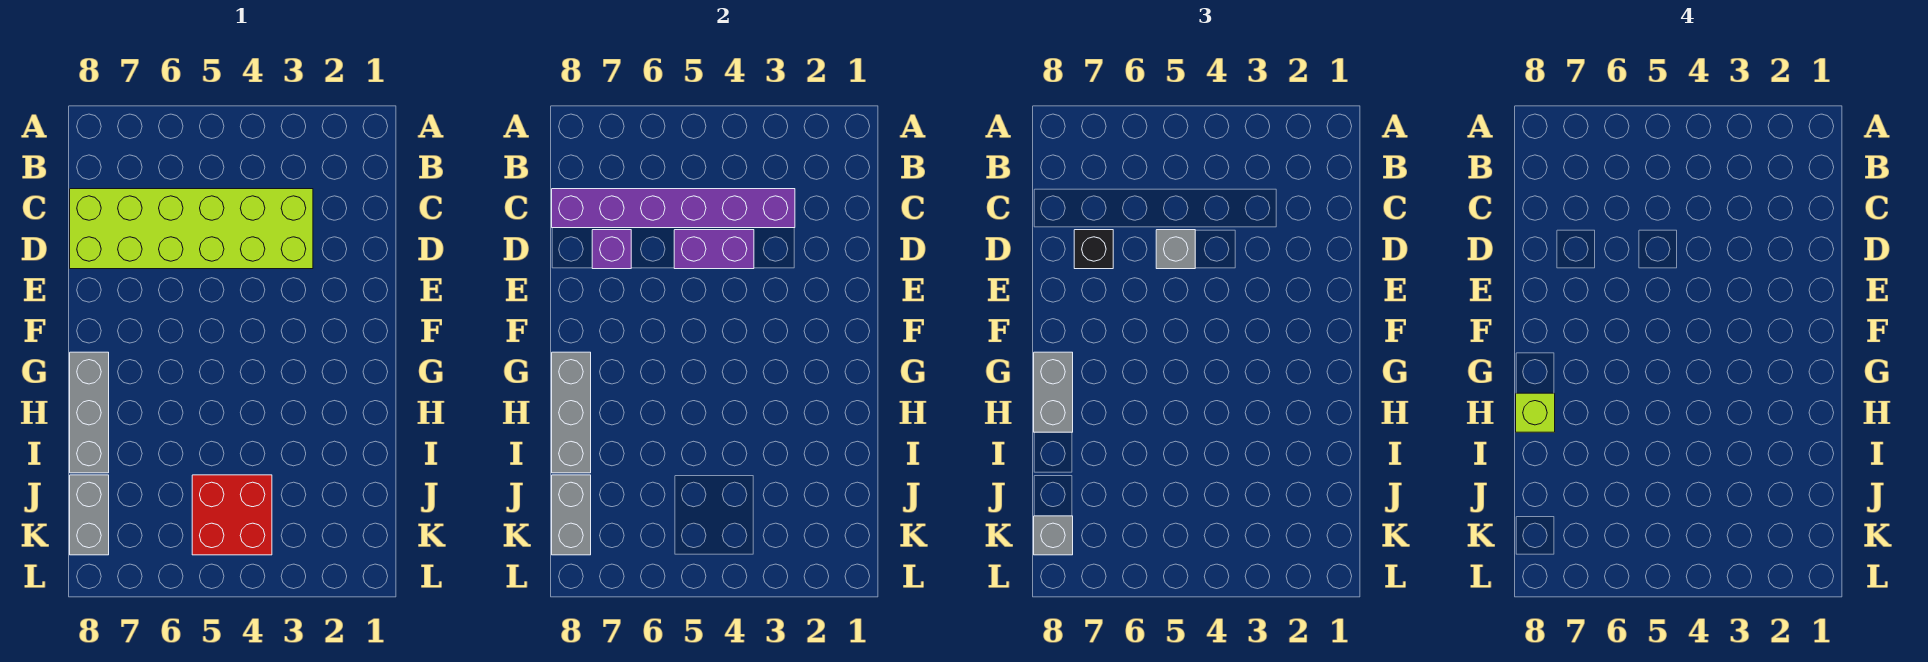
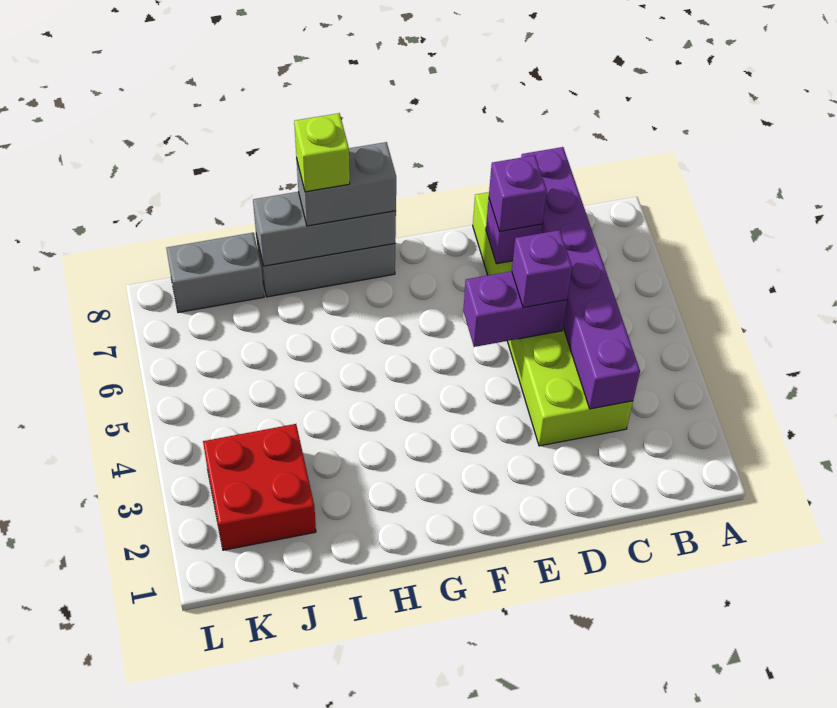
purple 1x2 brick [674,230,754,269] -> purple 1x2 brick turned to [463,271,567,347]
grey 1x1 brick [1156,230,1195,269] -> purple 1x1 brick [512,230,572,308]
black 1x1 brick [1074,230,1113,269] -> purple 1x1 brick [489,155,547,231]
red 2x2 brick [192,475,272,555] -> red 2x2 brick moved to [203,424,316,550]
grey 1x2 brick [552,475,591,555] -> none
grey 1x1 brick [1034,516,1073,555] -> none

